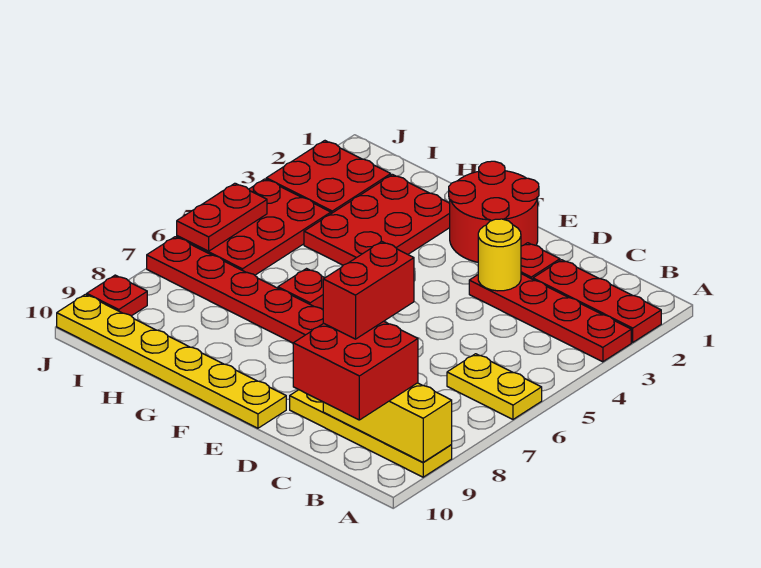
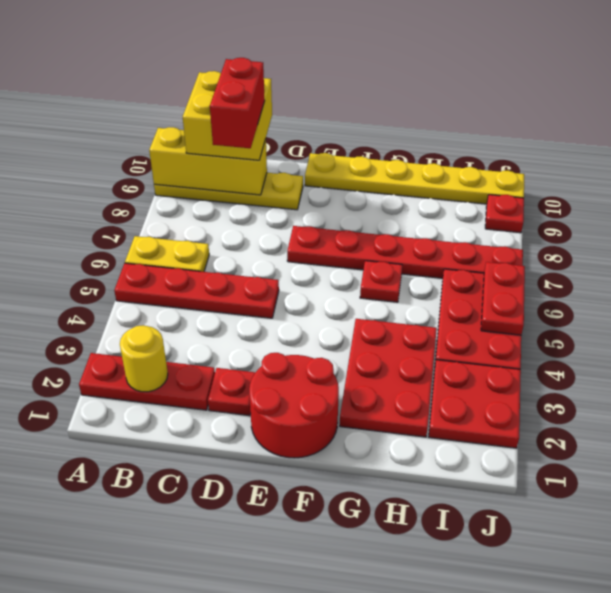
red 1x4 plate [469,274,631,362] -> red 1x4 plate moved to [114,263,279,318]
red 2x2 brick [293,321,418,420] -> yellow 2x2 brick [183,71,272,160]
yellow 1x1 round brick [478,219,521,291] -> yellow 1x1 round brick moved to [120,325,168,392]

